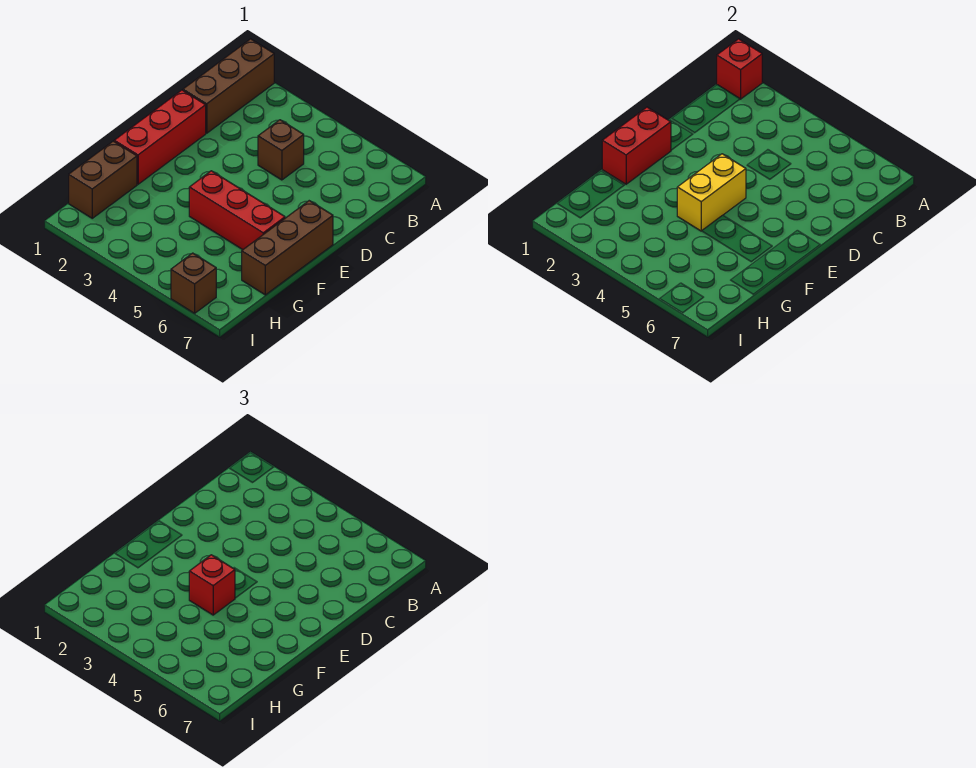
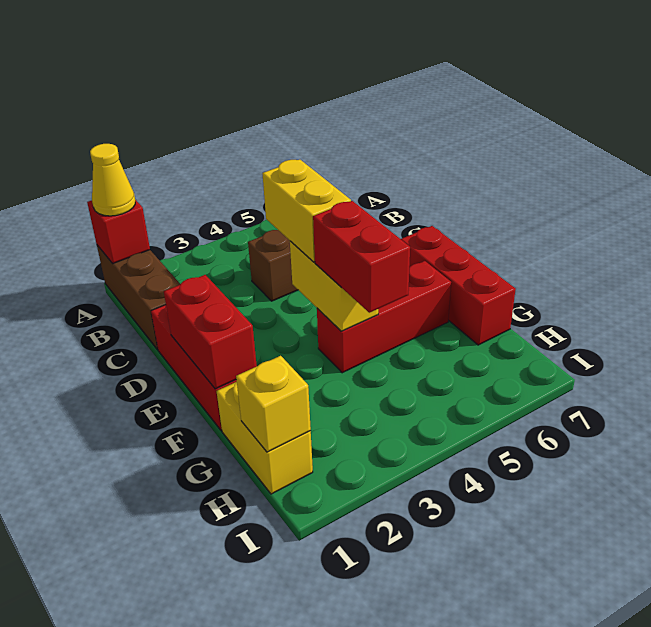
none -> yellow 1x1 cone [90,144,135,216]
none -> yellow 1x2 brick [262,160,351,262]
brown 1x3 brick [242,201,333,295] -> red 1x3 brick [401,226,516,345]
red 1x1 brick [189,555,235,615] -> red 1x2 brick [313,201,410,313]
brown 1x2 brick [69,141,137,218] -> yellow 1x2 brick [217,382,313,494]
none -> yellow 1x1 brick [236,356,311,452]
brown 1x1 brick [171,253,216,313] -> none

